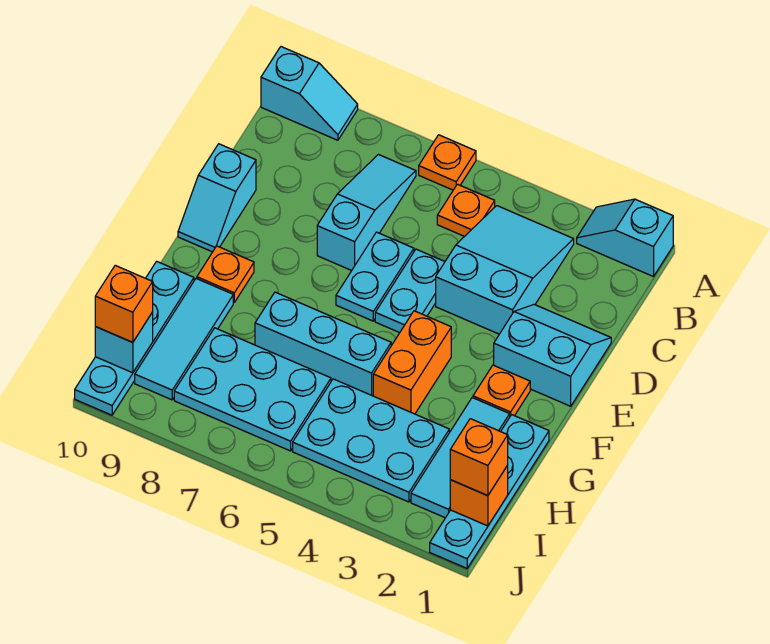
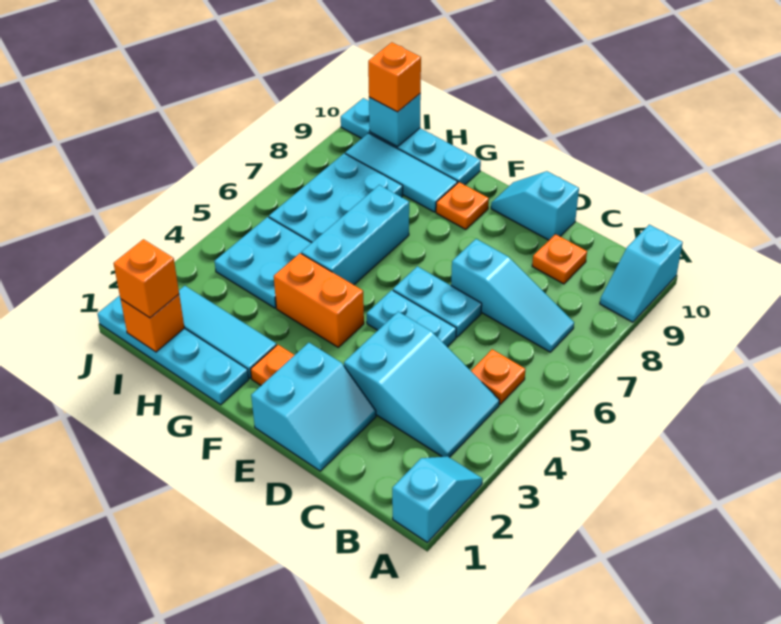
orange 1x1 plate [419,135,476,190] -> orange 1x1 plate moved to [532,234,587,284]
cyan 2x3 plate [293,379,449,502] -> cyan 2x2 plate [214,217,311,308]

